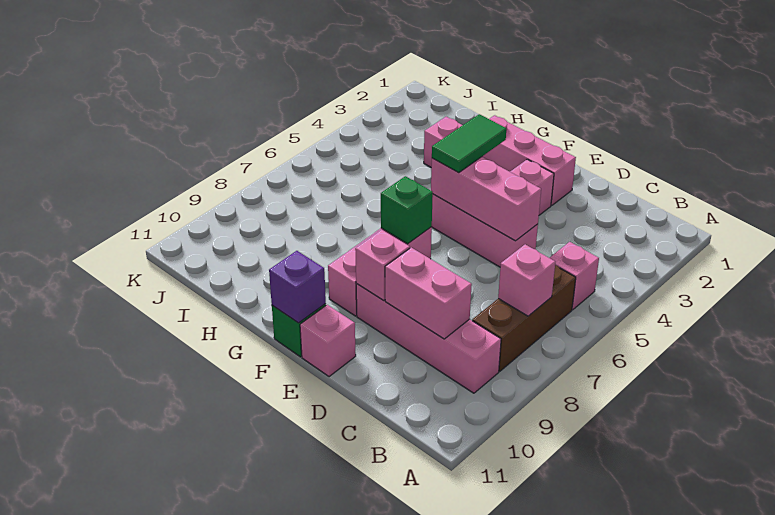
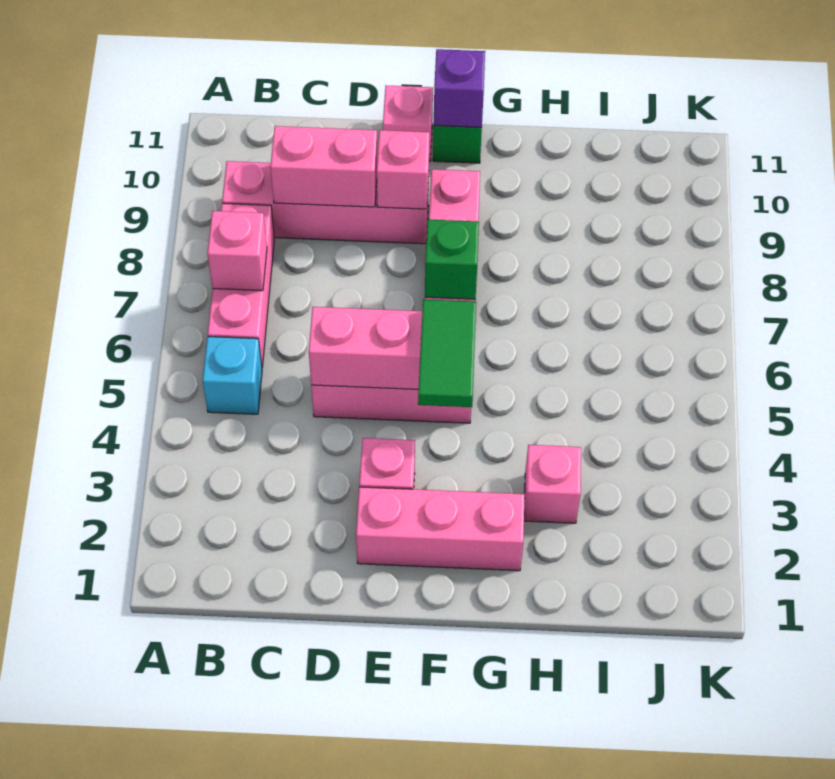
pink 1x1 brick [550,242,599,310] -> cyan 1x1 brick [203,337,262,414]
brown 1x3 brick [472,265,576,371] -> pink 1x3 brick [208,203,274,367]

